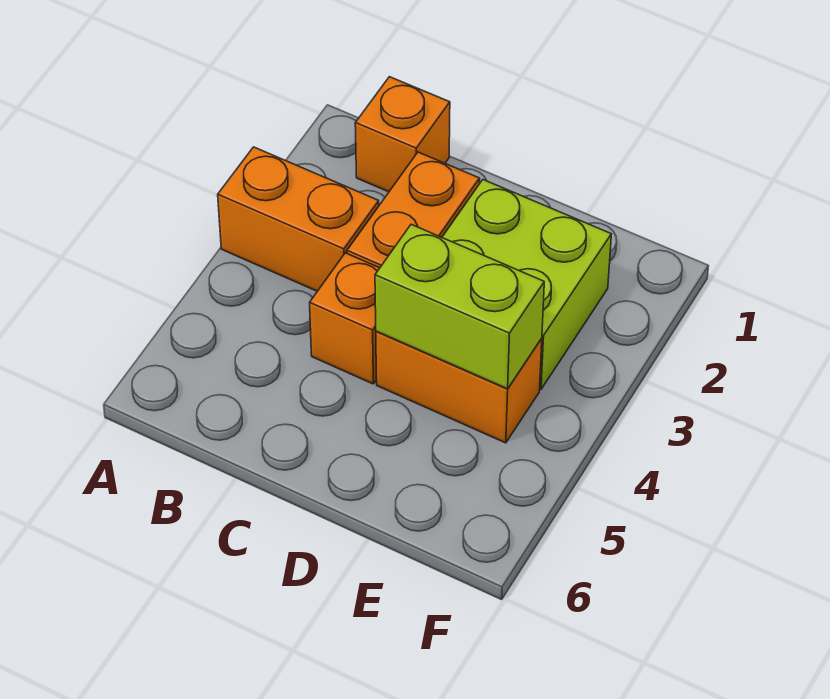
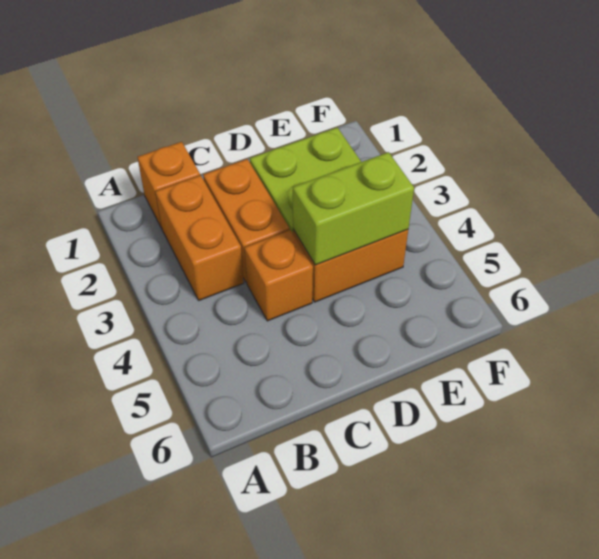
orange 1x2 brick [218,147,379,291] -> orange 1x2 brick turned to [155,175,244,300]

